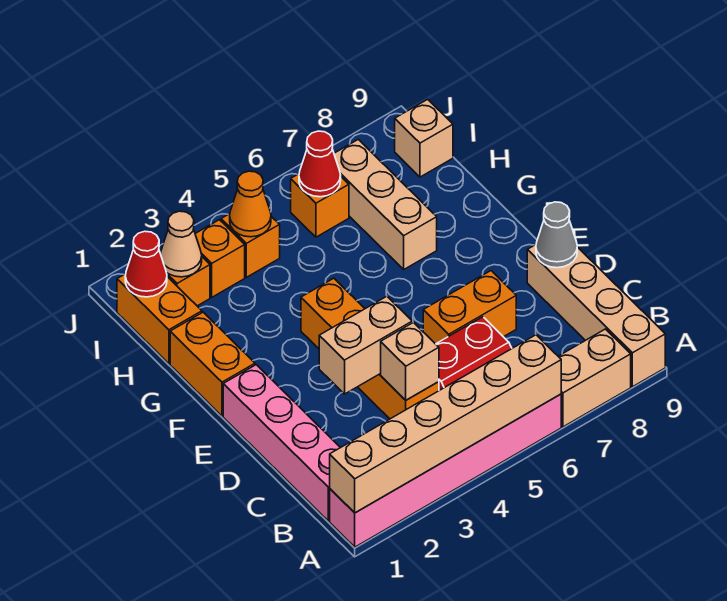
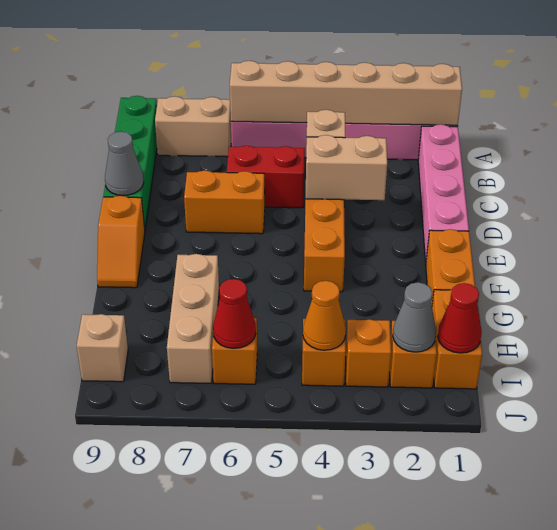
tan 1x4 brick [527,245,665,387] -> green 1x4 brick [103,96,157,228]
none -> orange 1x2 slope [97,196,145,288]
tan 1x1 cone [160,211,202,277] -> grey 1x1 cone [393,282,436,352]

